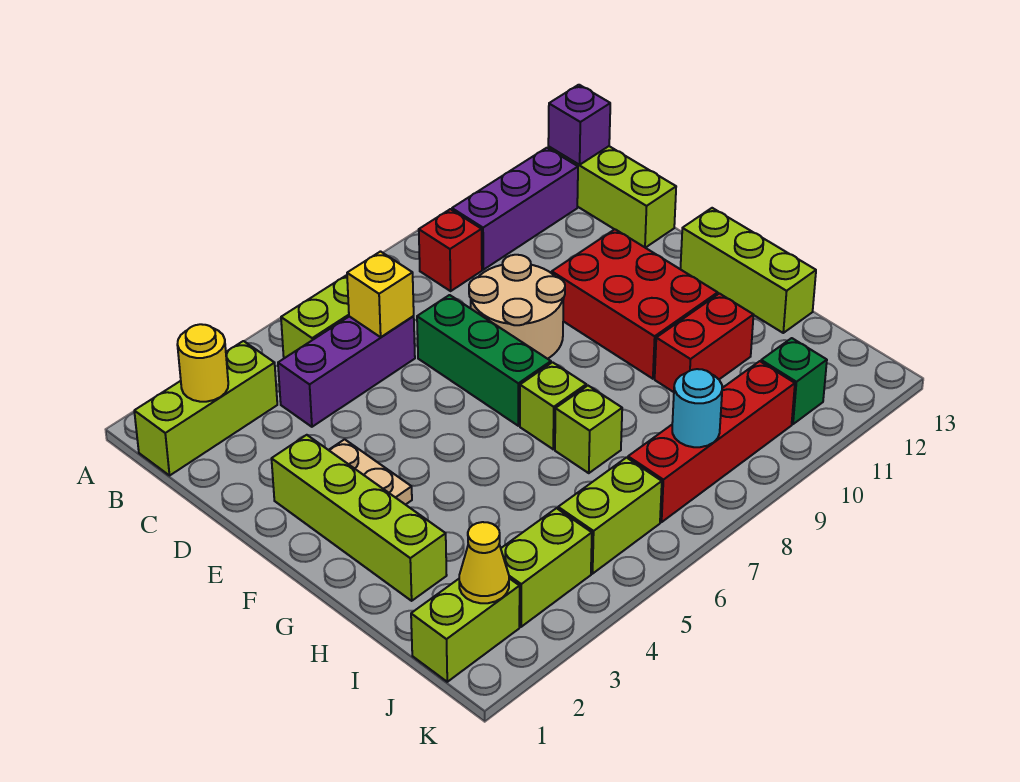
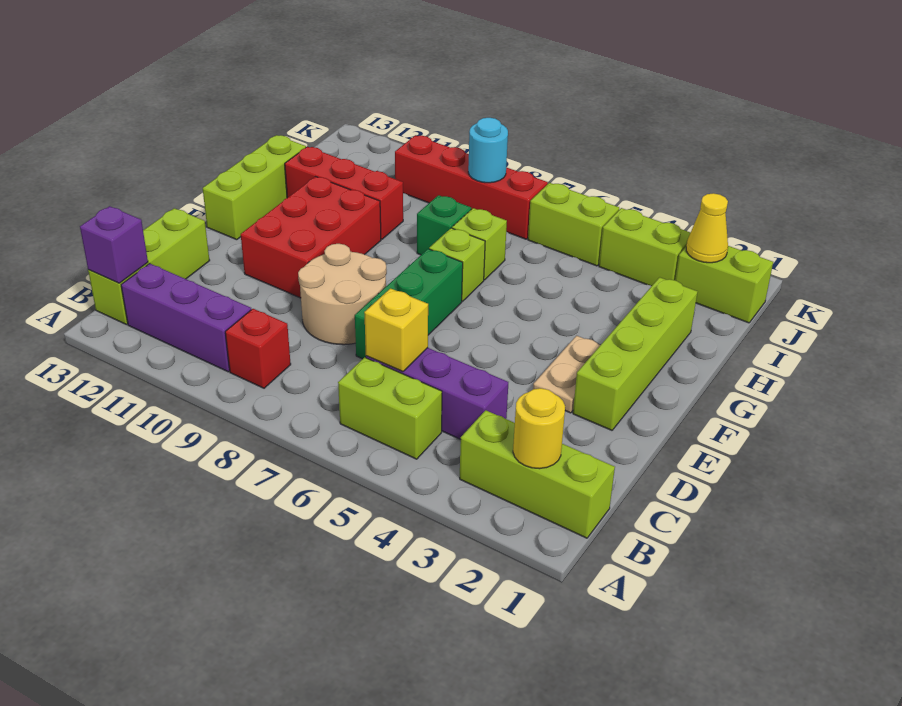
red 1x2 brick [655,294,753,392] -> red 1x3 brick [285,147,403,239]
green 1x1 brick [761,338,827,424] -> green 1x1 brick moved to [417,195,471,255]

